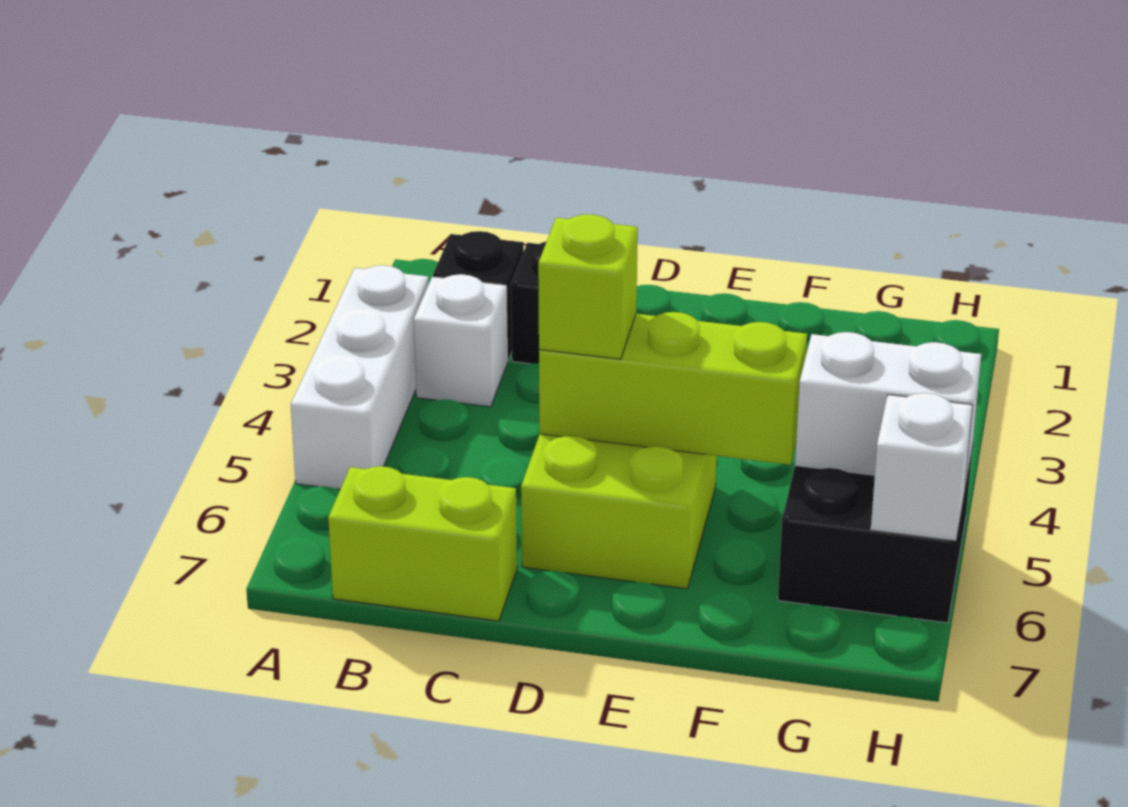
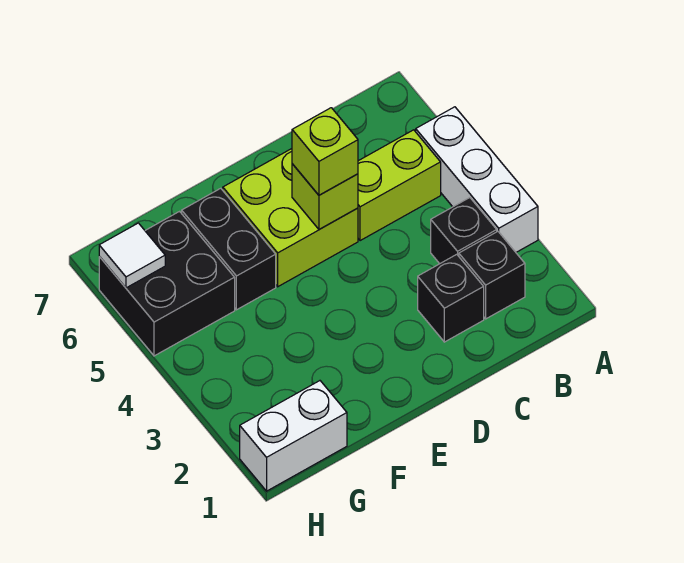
white 1x1 brick [414,274,507,407] -> black 1x1 brick [431,198,497,264]
lime 1x2 brick [328,466,517,621] -> lime 1x2 brick moved to [358,130,441,241]
lime 1x3 brick [539,312,807,465] -> lime 1x1 brick [292,164,358,229]
none -> black 1x2 brick [182,188,276,310]
white 1x2 brick [795,332,981,484] -> white 1x2 brick moved to [240,381,347,491]
white 1x1 brick [871,393,973,540] -> white 1x1 tile [99,223,165,288]

